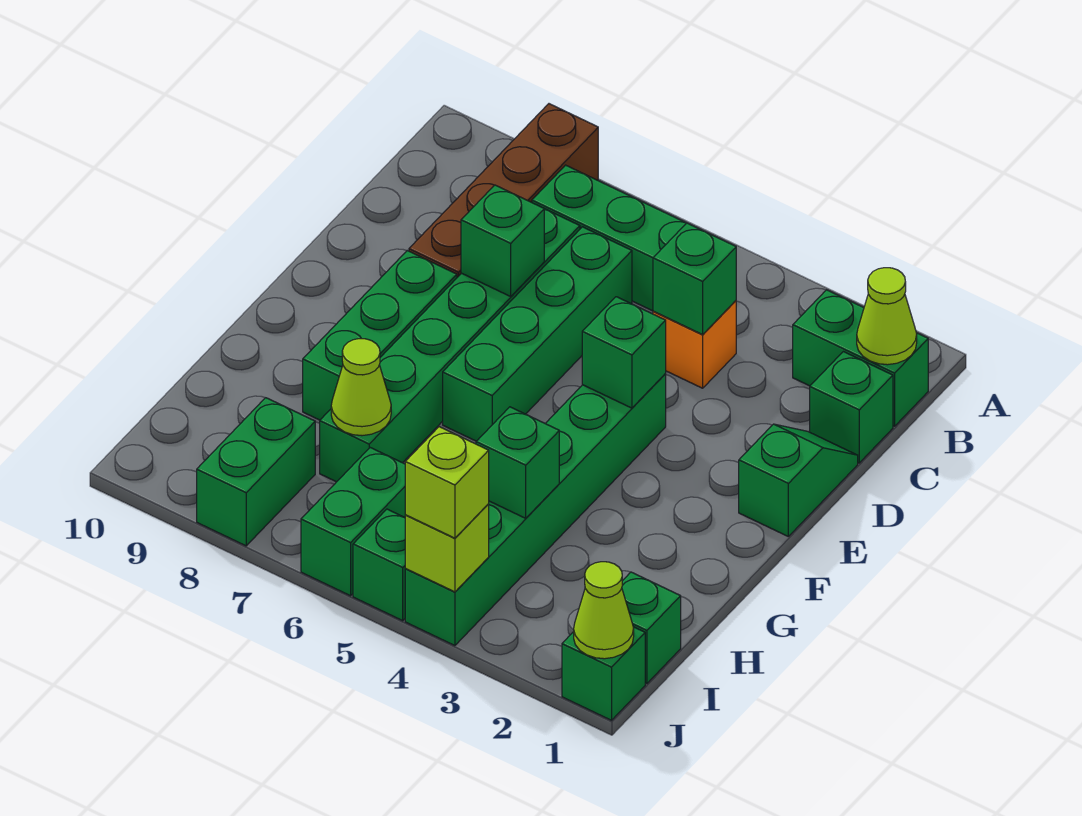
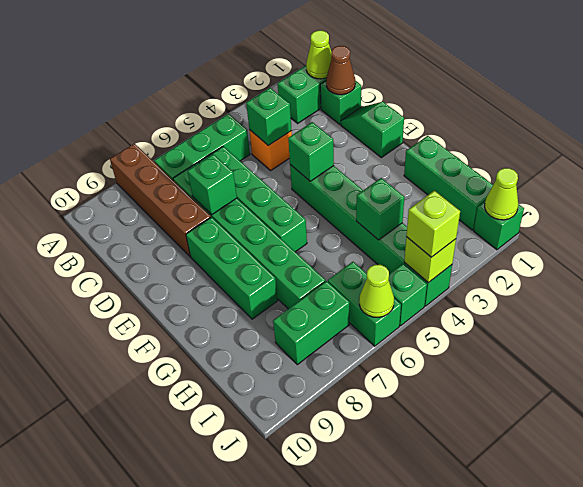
none -> brown 1x1 cone [326,46,355,95]
lime 1x1 cone [331,339,391,436] -> lime 1x1 cone moved to [359,265,394,317]
green 1x1 brick [622,572,681,684] -> green 1x3 brick [404,136,493,230]
green 1x2 brick [197,398,315,546] -> green 1x2 brick turned to [273,281,350,365]

